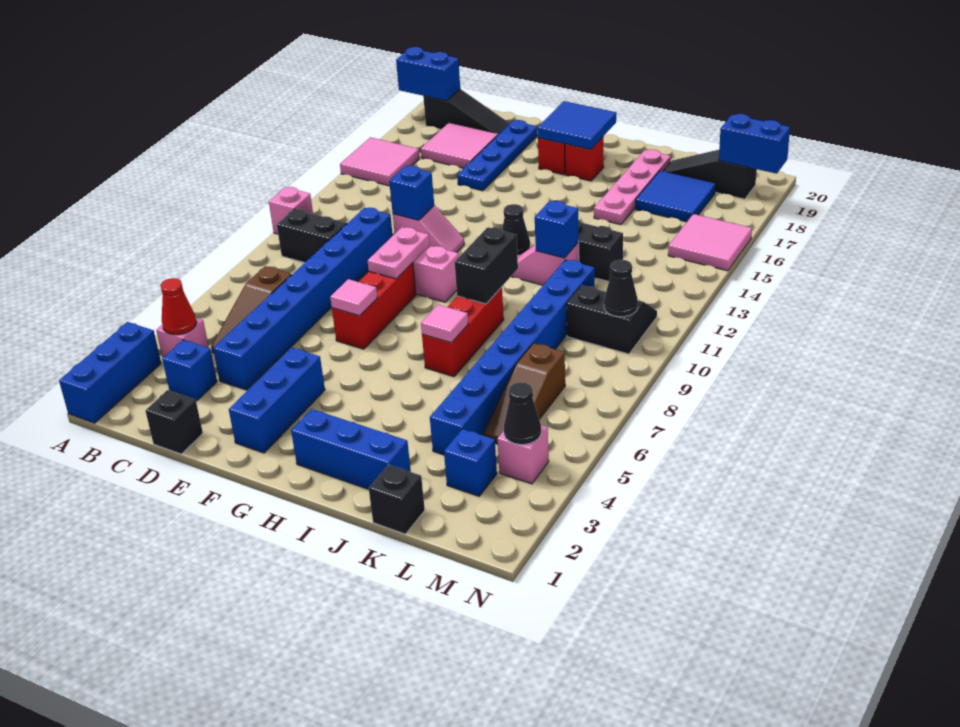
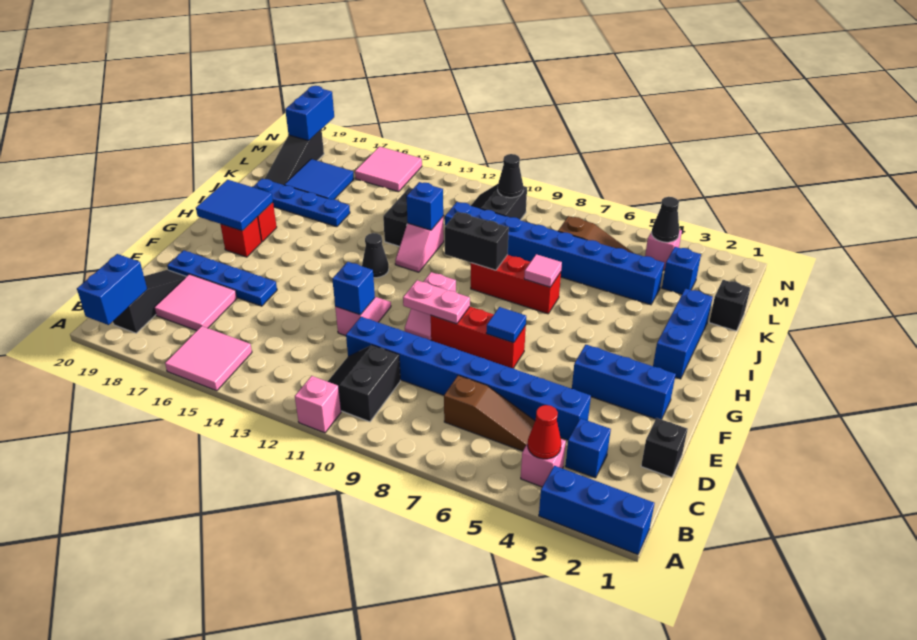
pink 1x1 tile [330,279,377,316] -> blue 1x1 tile [486,307,526,343]
pink 1x4 plate [594,150,671,225] -> blue 1x4 plate [253,179,350,227]

